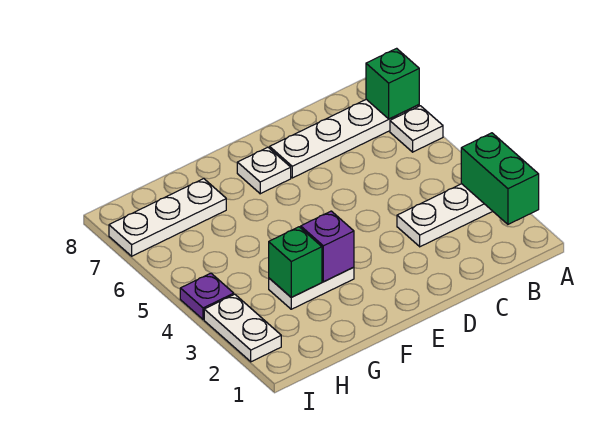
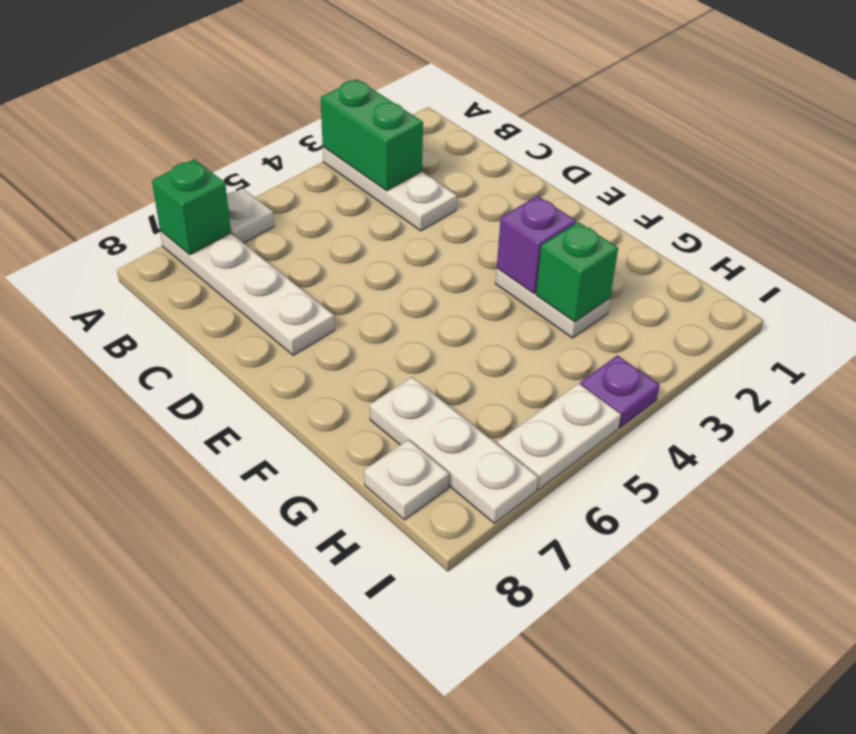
green 1x2 brick [461,133,539,224] -> green 1x2 brick turned to [321,79,423,191]
white 1x1 plate [237,147,291,194] -> white 1x1 plate moved to [364,440,449,520]
white 1x2 plate [204,294,281,362] -> white 1x2 plate moved to [497,383,621,490]

